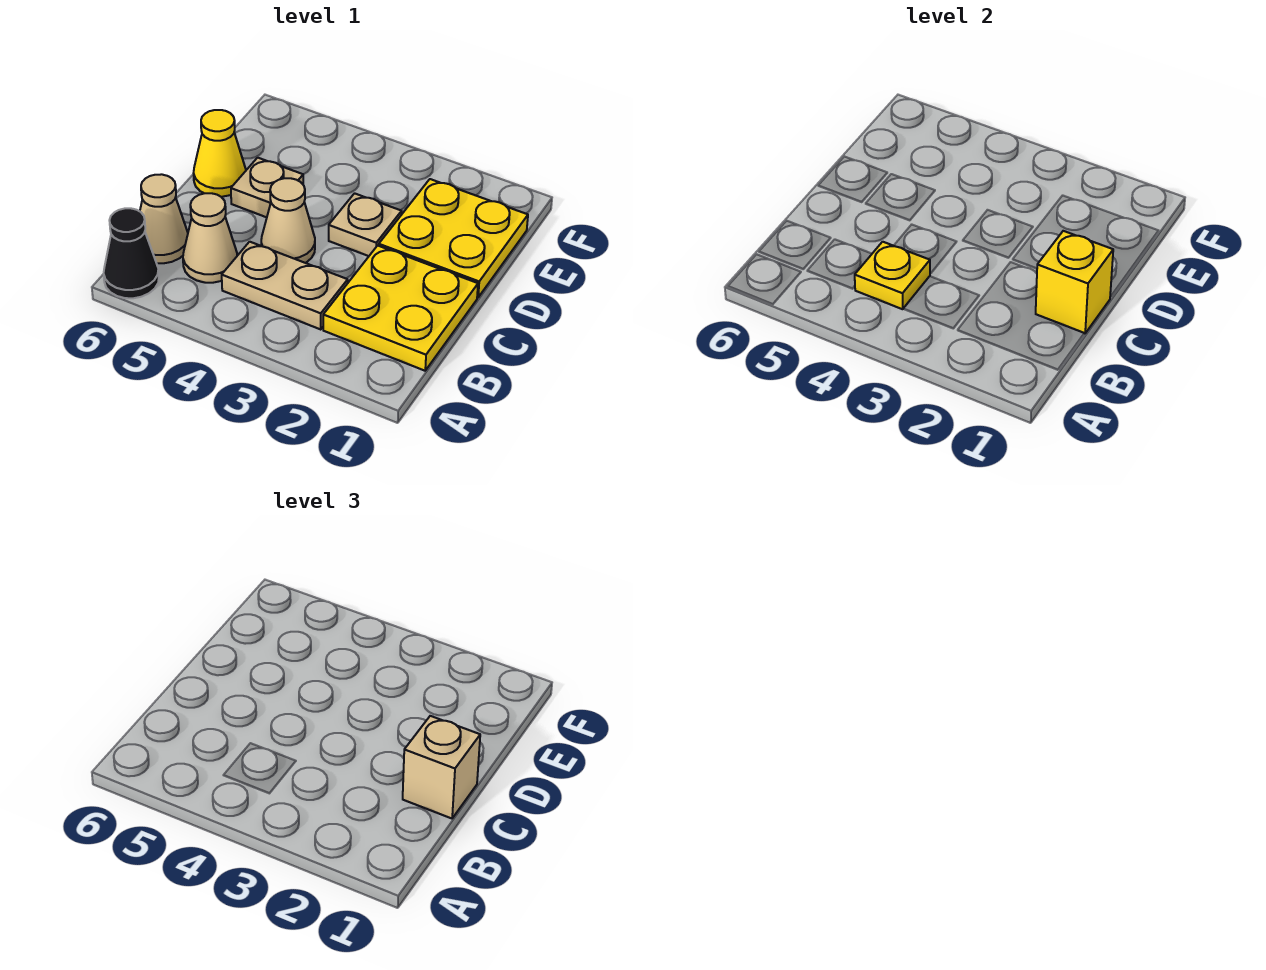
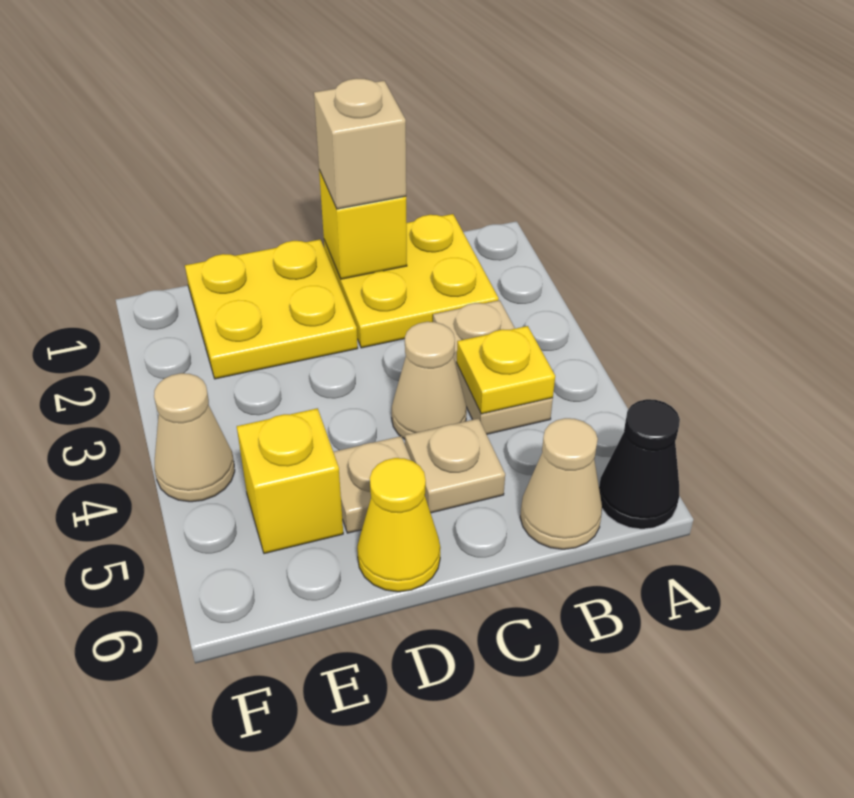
tan 1x1 cone [183,193,237,283] -> tan 1x1 cone moved to [154,373,235,502]
tan 1x1 plate [329,193,402,256] -> tan 1x1 plate moved to [405,418,505,513]
none -> yellow 1x1 brick [237,408,343,554]

